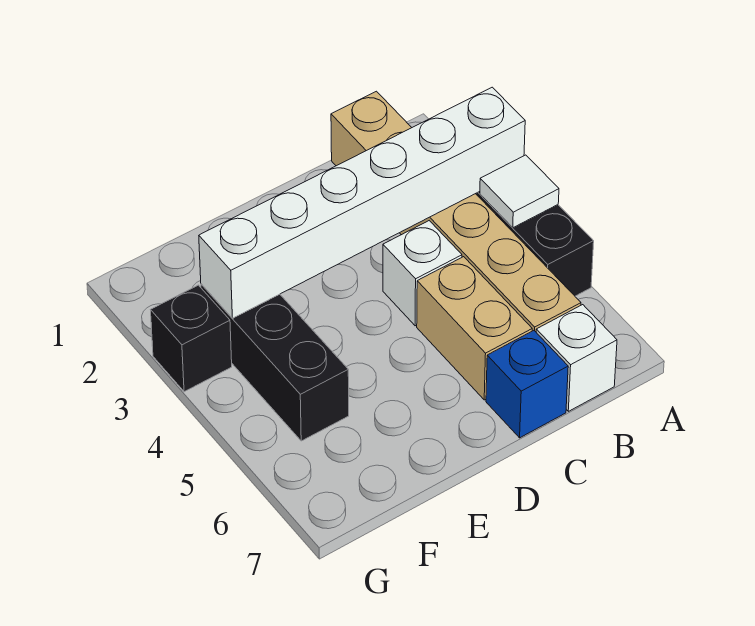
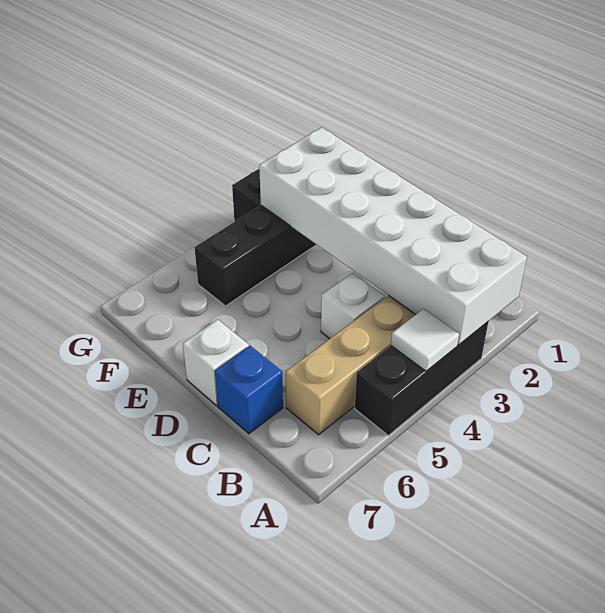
white 1x6 brick [199,87,525,318] -> white 2x6 brick [259,127,527,345]
white 1x1 brick [536,305,617,411] -> white 1x1 brick moved to [183,320,249,405]
tan 1x2 brick [417,257,532,400] -> none

